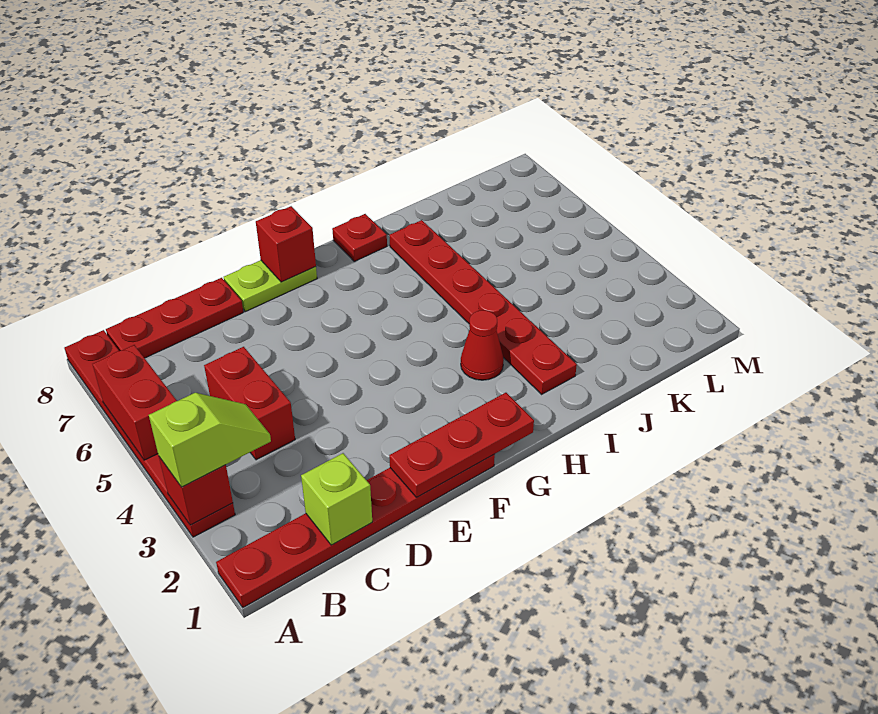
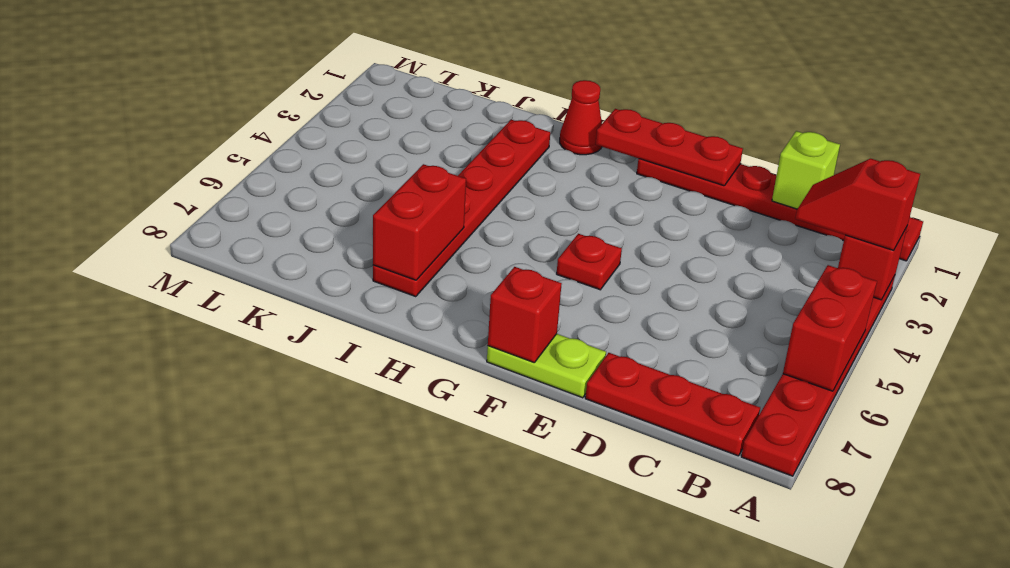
lime 1x2 slope [149,393,271,487] -> red 1x2 slope [795,159,920,250]
red 1x2 brick [204,347,295,460] -> red 1x2 brick moved to [373,164,466,280]
red 1x1 cone [461,310,504,380] -> red 1x1 cone moved to [560,80,602,155]
red 1x1 plate [332,214,387,261] -> red 1x1 plate moved to [557,234,622,290]

